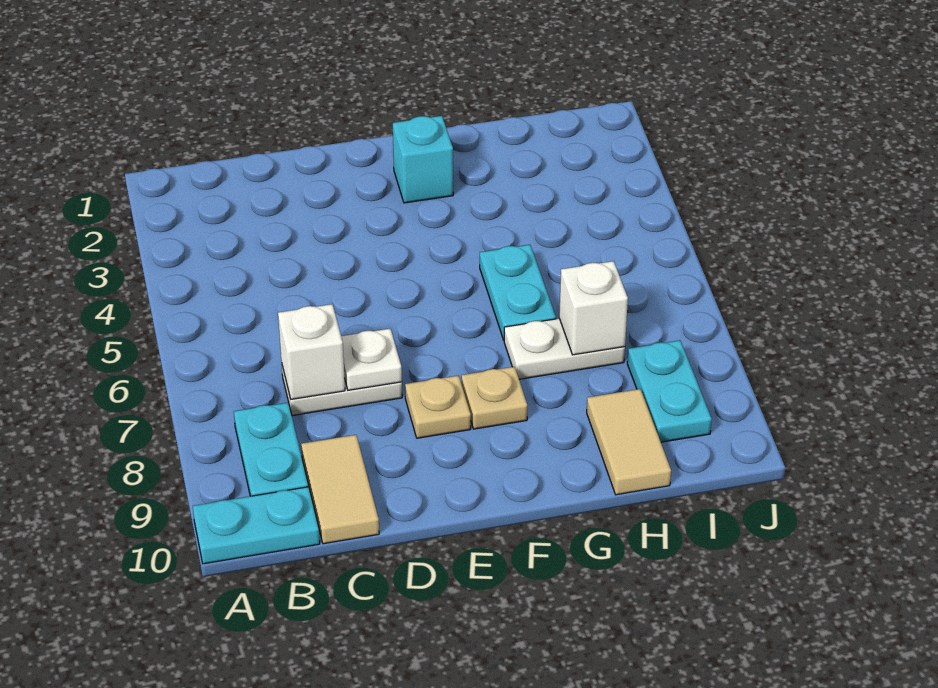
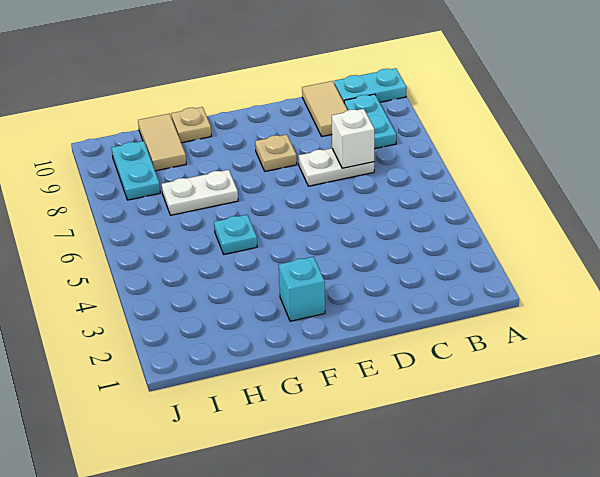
white 1x1 plate [341,329,402,390] -> none
tan 1x1 plate [461,367,527,429] -> tan 1x1 plate moved to [171,107,211,143]
cyan 1x2 plate [480,245,556,340] -> cyan 1x1 plate [214,215,257,254]
white 1x1 brick [559,261,628,355] -> none

